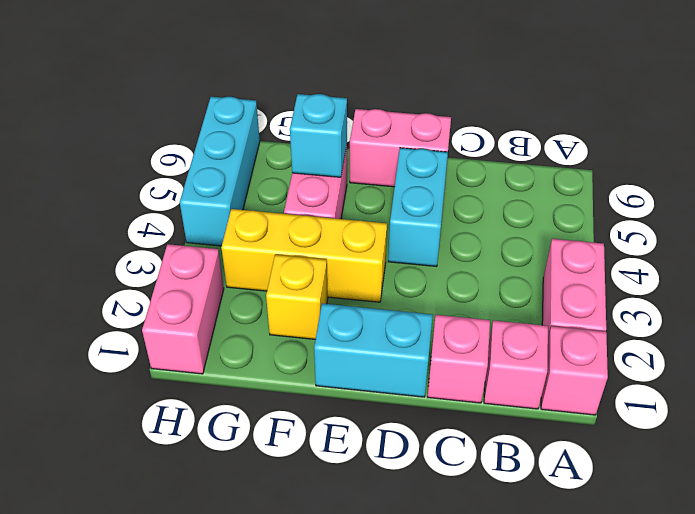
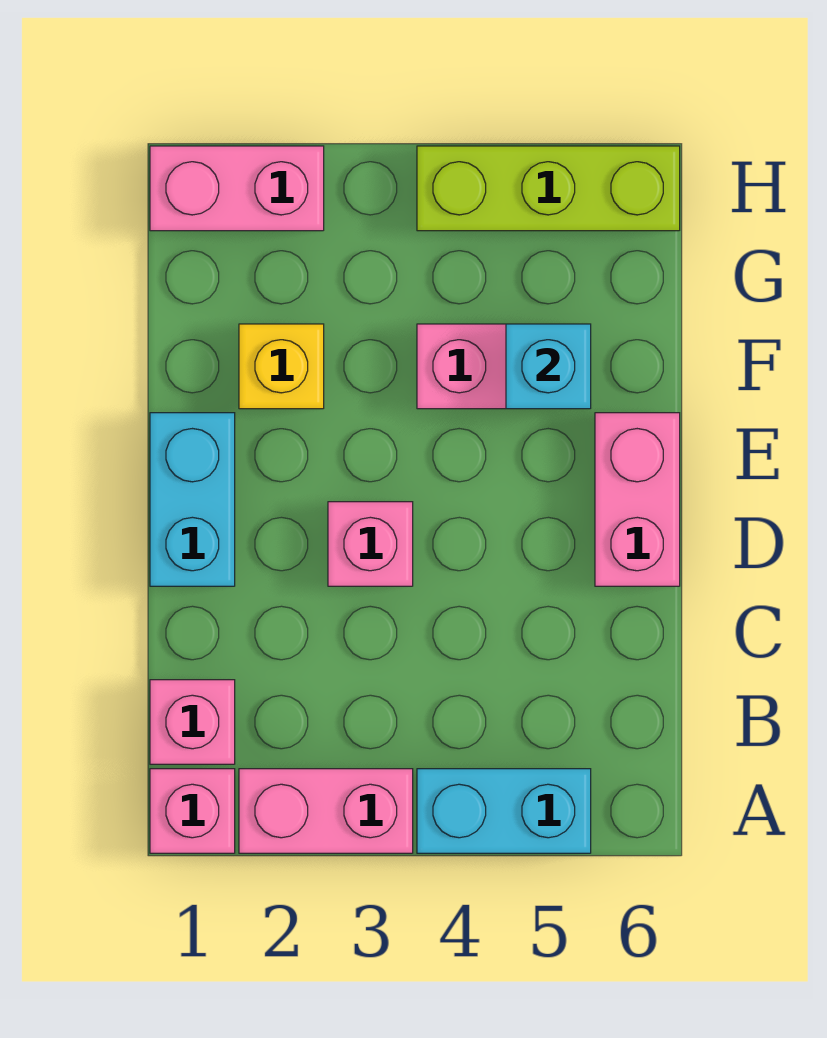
pink 1x1 brick [428,315,490,403] -> pink 1x1 brick moved to [328,502,413,586]
cyan 1x2 brick [388,148,448,267] -> cyan 1x2 brick moved to [417,769,591,853]
yellow 1x3 brick [221,209,387,302] -> none
cyan 1x3 brick [180,97,260,246] -> lime 1x3 brick [417,146,680,231]

